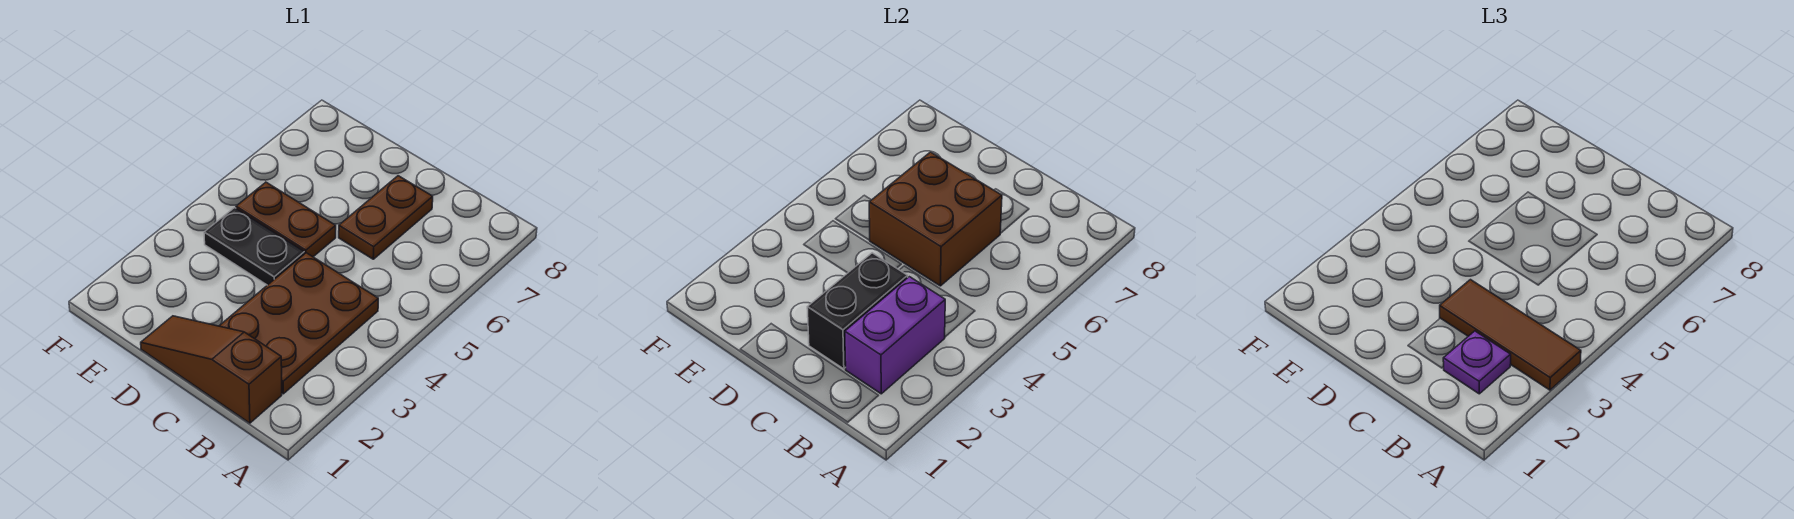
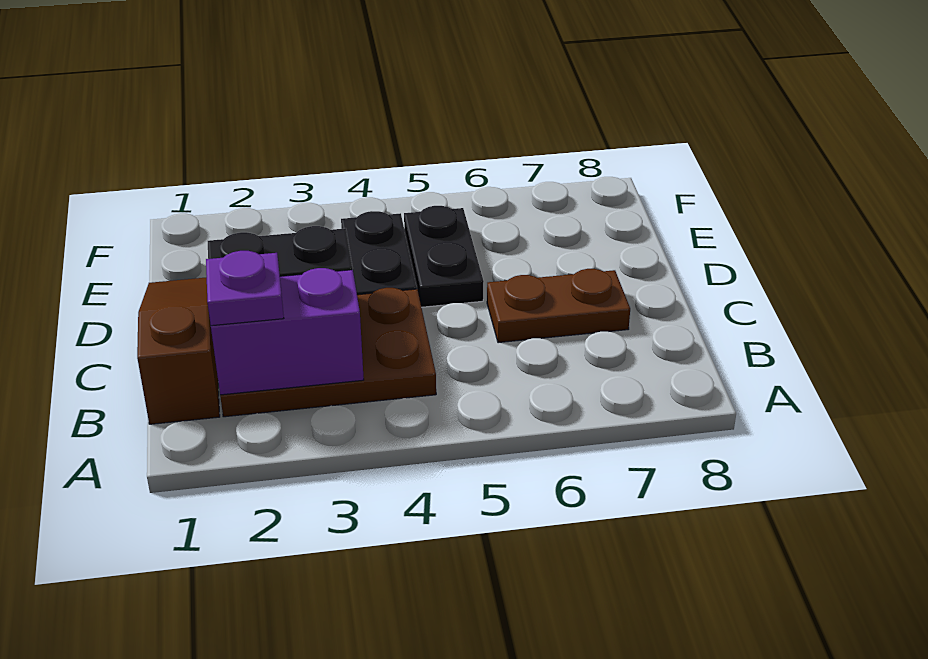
brown 1x3 tile [1440,280,1581,390] -> none
brown 2x2 brick [869,152,1002,286] -> none
brown 1x2 plate [236,182,336,257] -> black 1x2 plate [404,206,484,307]

